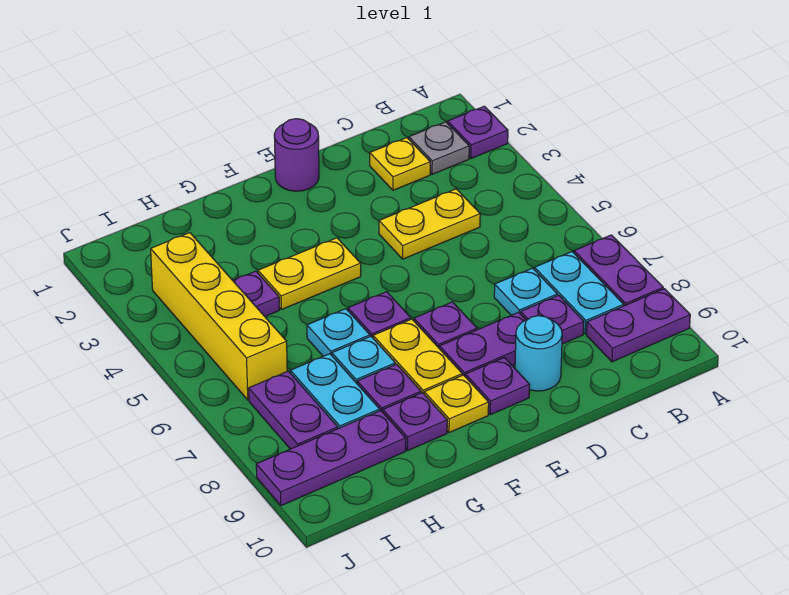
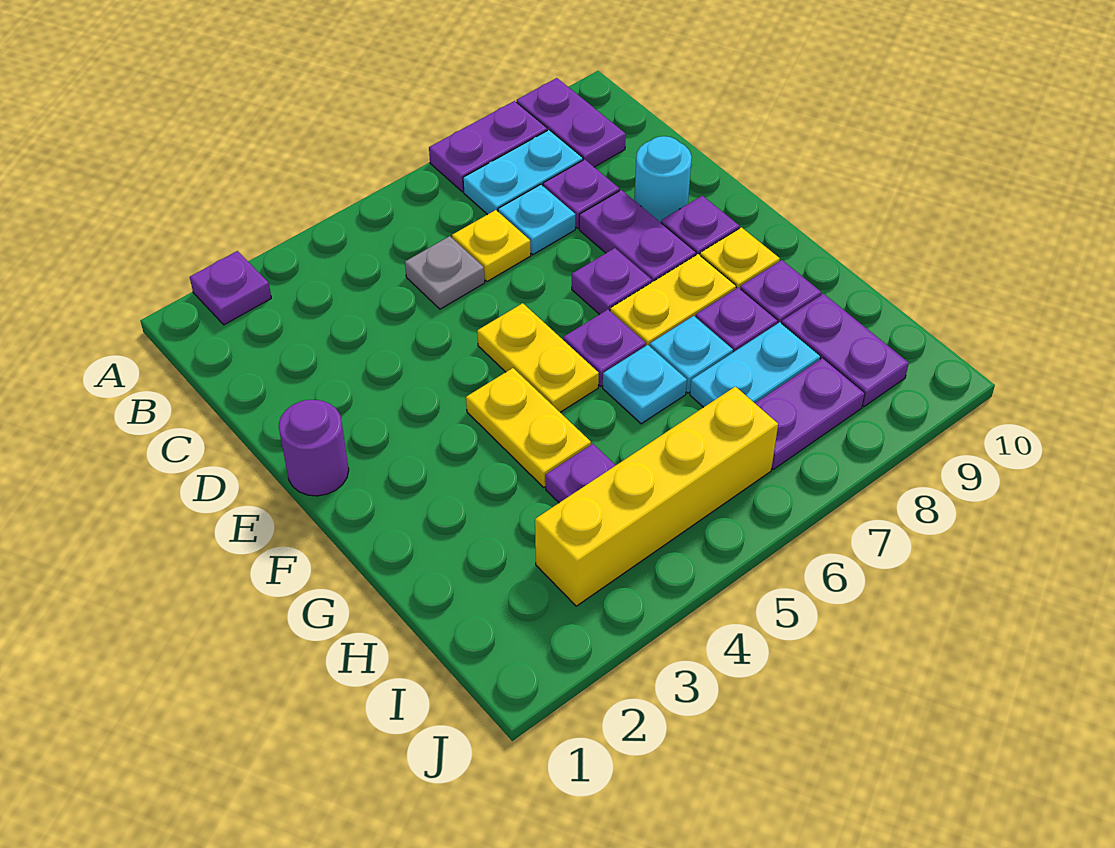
grey 1x1 plate [409,122,469,174] -> grey 1x1 plate moved to [405,236,485,309]
yellow 1x1 plate [370,138,430,190] -> yellow 1x1 plate moved to [452,210,531,282]
yellow 1x2 plate [379,189,480,259] -> yellow 1x2 plate moved to [477,303,599,412]
purple 1x3 plate [256,411,406,506] -> purple 1x2 plate [782,294,909,407]

